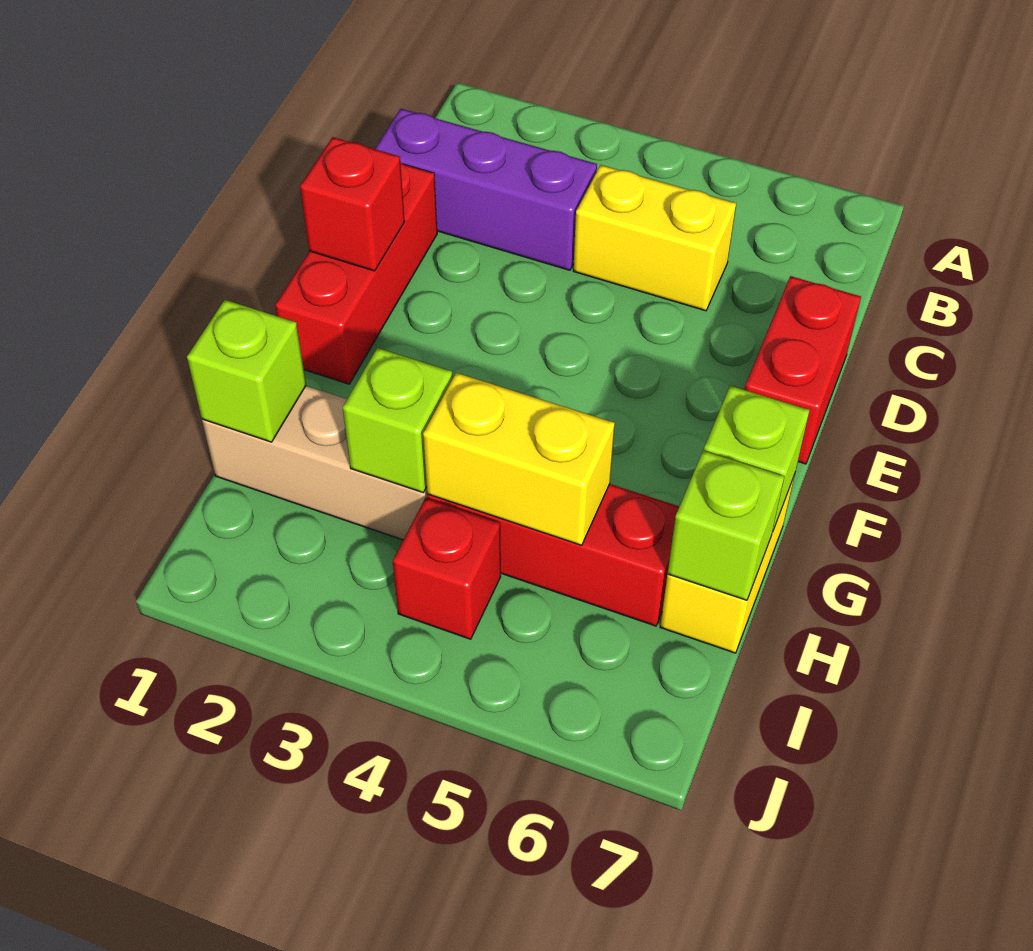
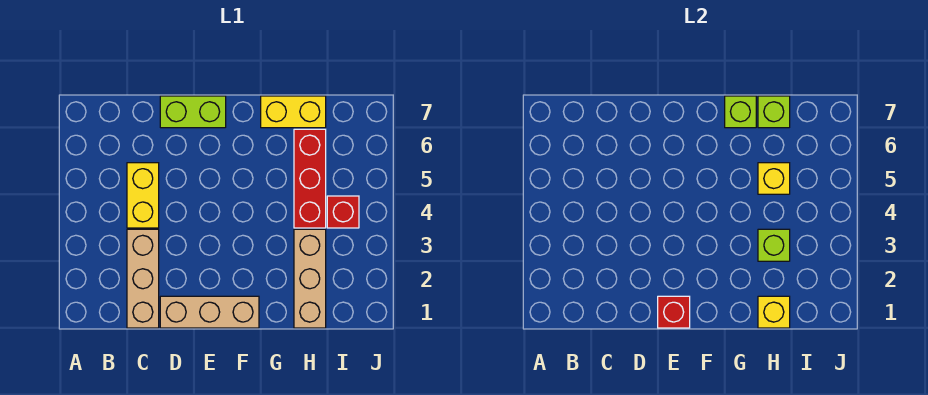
purple 1x3 brick [375,109,597,270] -> tan 1x3 brick [127,229,159,328]
red 1x3 brick [275,163,437,384] -> tan 1x3 brick [160,296,259,328]
red 1x2 brick [745,276,861,464] -> lime 1x2 brick [160,96,226,128]
lime 1x1 brick [187,300,306,442] -> yellow 1x1 brick [758,296,790,328]
yellow 1x2 brick [423,373,615,545] -> yellow 1x1 brick [758,163,790,194]

